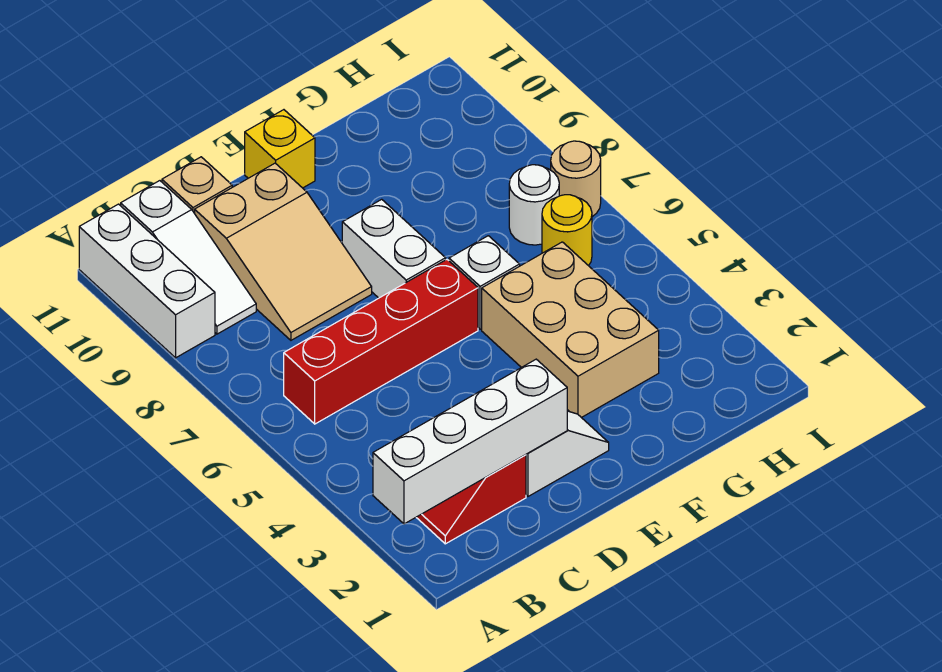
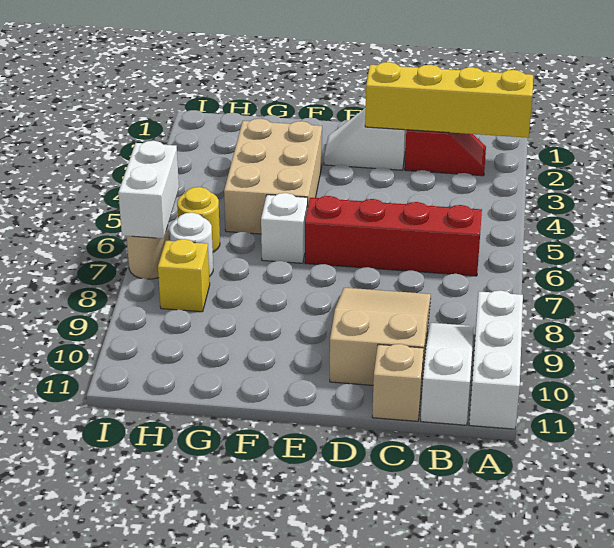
white 1x4 brick [373,359,567,524] -> yellow 1x4 brick [365,62,533,138]
white 1x2 brick [342,199,446,298] -> white 1x2 brick moved to [118,141,179,239]
yellow 1x1 brick [245,110,315,188] -> yellow 1x1 brick moved to [158,239,210,312]

